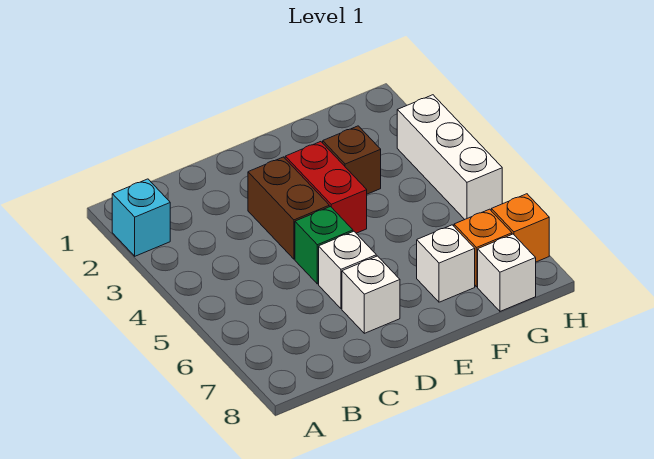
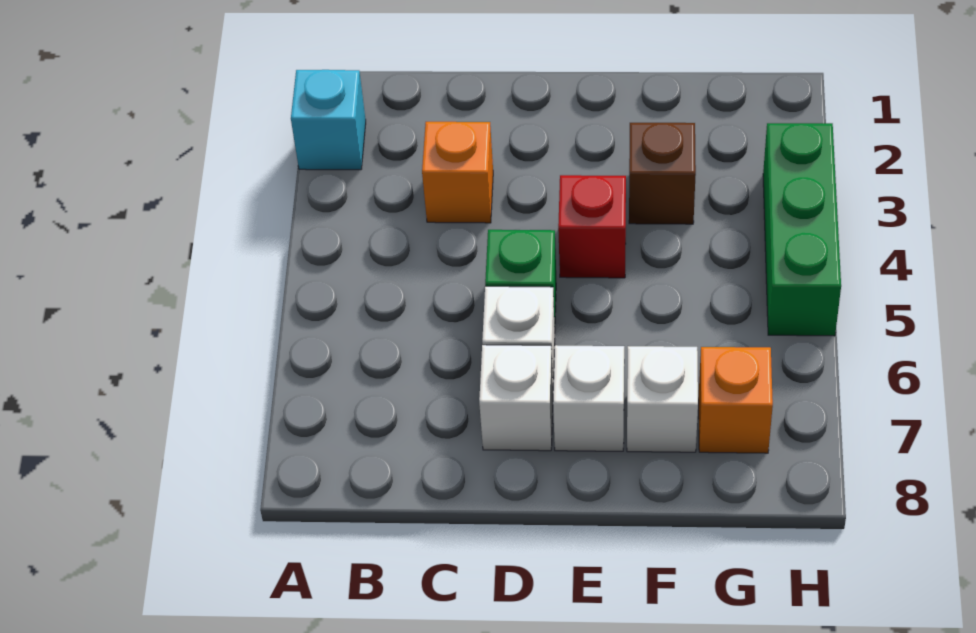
brown 1x2 brick [248,157,329,259] -> none
red 1x2 brick [285,142,367,233] -> red 1x1 brick [558,175,626,278]
white 1x1 brick [478,234,536,311] -> white 1x1 brick moved to [553,345,624,451]
white 1x3 brick [397,95,502,219] -> green 1x3 brick [763,123,841,336]
orange 1x1 brick [491,194,549,262] -> orange 1x1 brick moved to [422,122,493,223]

